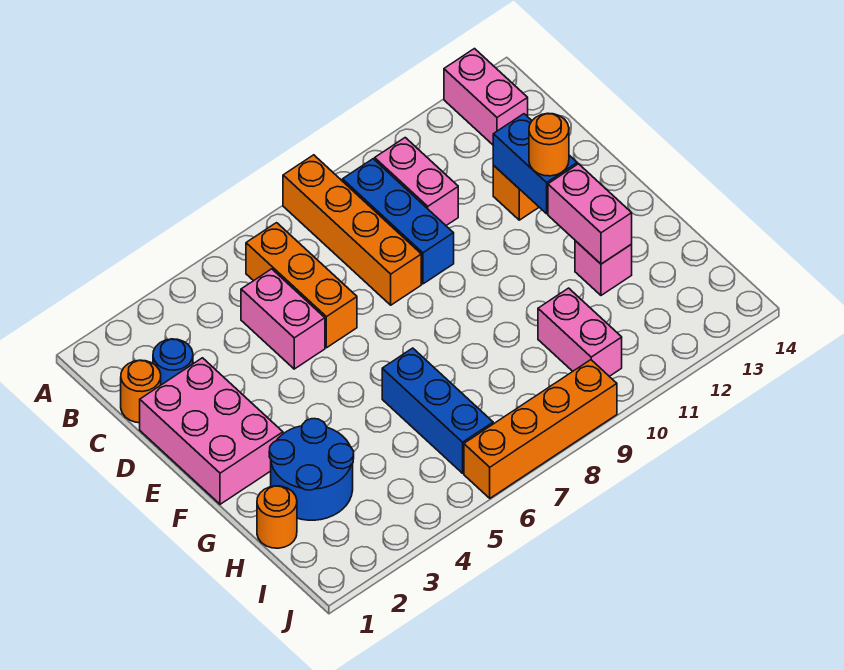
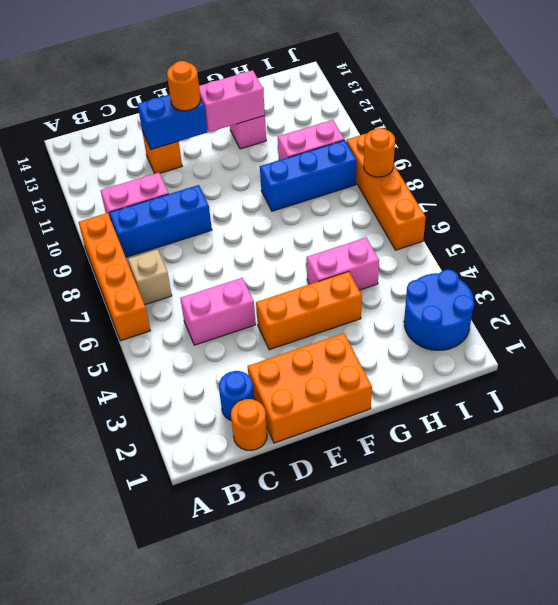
orange 1x4 brick [283,155,421,305] -> orange 1x4 brick turned to [78,213,150,341]
pink 1x2 brick [444,49,528,145] -> pink 1x2 brick moved to [307,238,379,290]
orange 1x3 brick [246,223,357,348] -> orange 1x3 brick moved to [256,272,362,350]
none -> tan 1x1 brick [128,250,172,305]
pink 2x3 brick [140,358,283,504] -> orange 2x3 brick [248,333,372,443]
blue 2x2 round brick [269,419,354,520] -> blue 2x2 round brick moved to [404,270,474,350]
blue 1x3 brick [382,348,493,473] -> blue 1x3 brick moved to [260,140,357,211]
orange 1x1 round brick [257,486,297,548] -> orange 1x1 round brick moved to [364,128,395,177]

